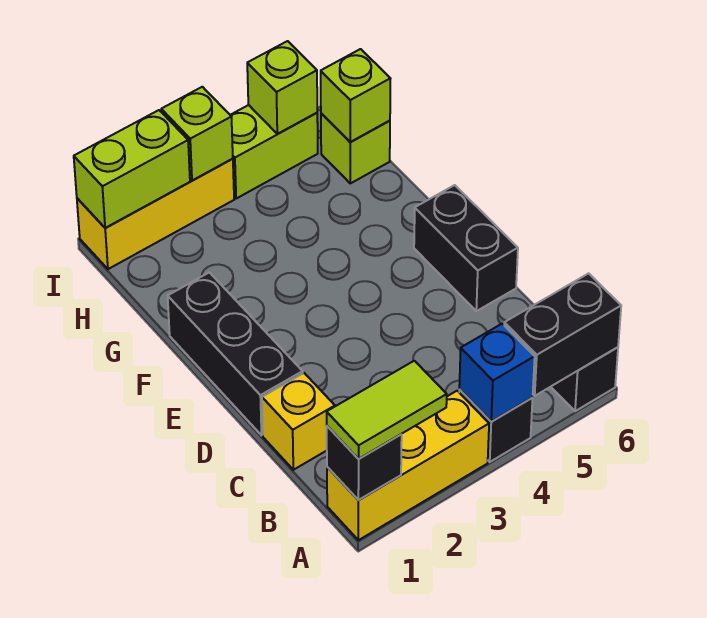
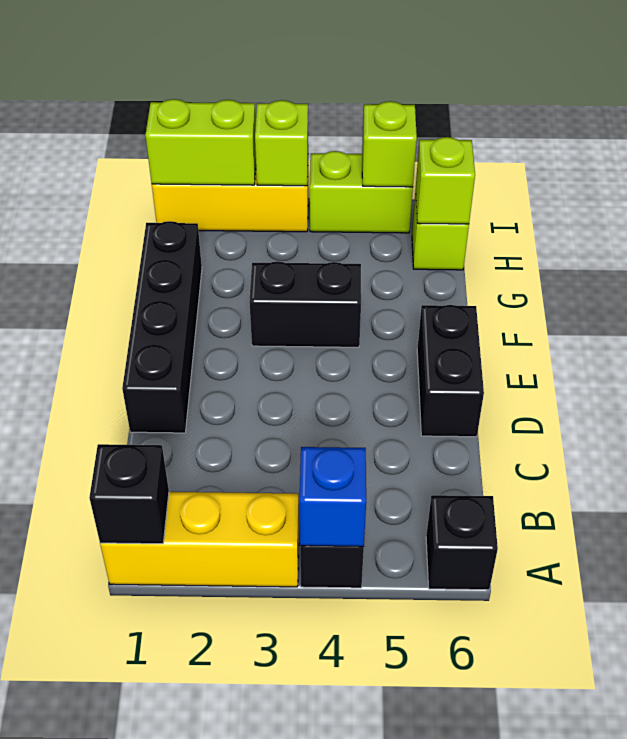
lime 1x2 tile [327,361,447,459] -> none
black 1x2 brick [504,273,621,396] -> black 1x2 brick moved to [249,261,361,347]
yellow 1x1 brick [262,373,335,470] -> none
black 1x3 brick [168,272,303,435] -> black 1x4 brick [122,221,202,433]

